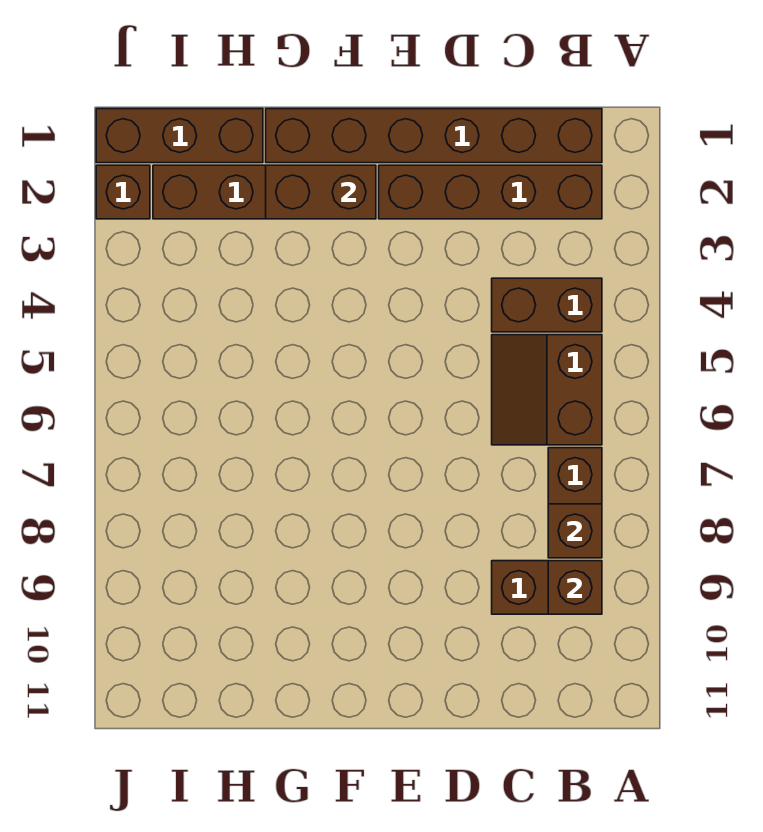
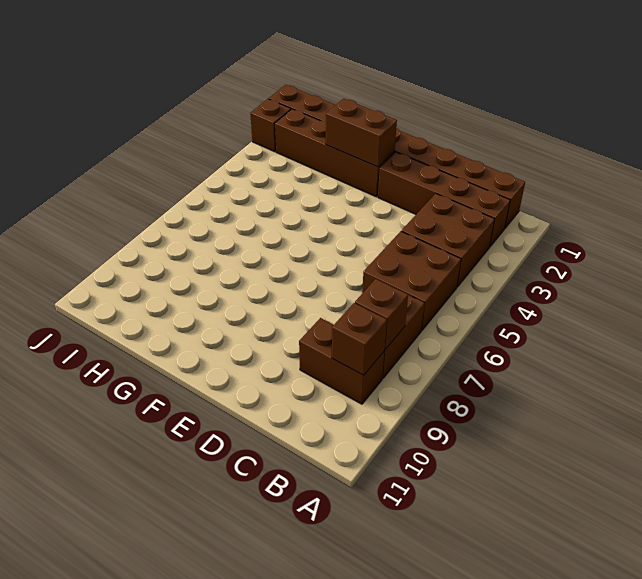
brown 1x2 brick [492,278,602,332] -> brown 2x2 brick [402,194,495,287]
brown 2x2 slope [492,335,602,445] -> brown 2x2 brick [362,231,461,331]

